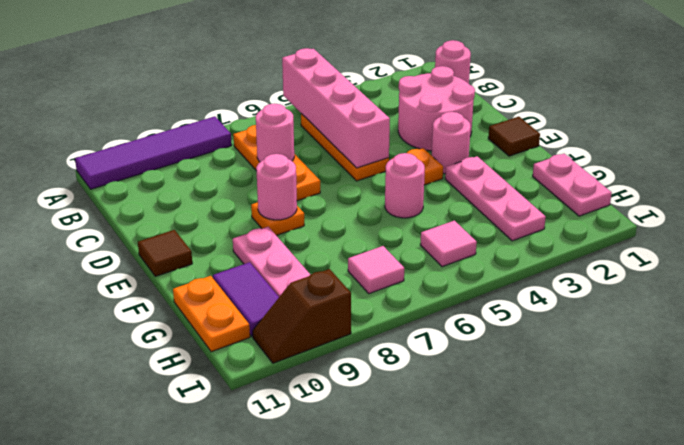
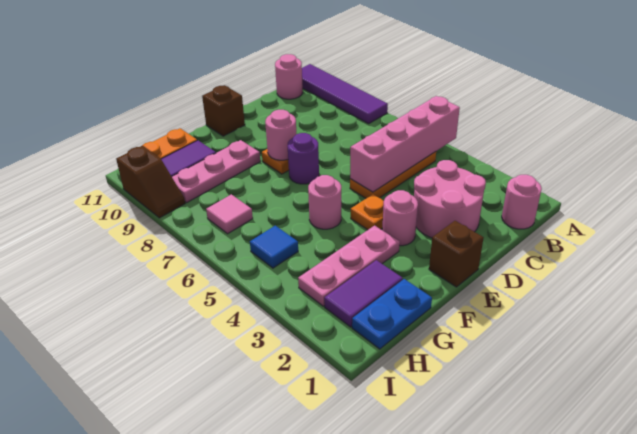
orange 1x3 plate [233,125,320,201] -> none
pink 1x1 round brick [256,104,294,162] -> pink 1x1 round brick moved to [275,54,303,99]
brown 1x1 tile [488,117,540,156] -> brown 1x1 brick [429,221,484,287]
none -> purple 1x1 round brick [287,133,319,184]
brown 1x1 tile [138,230,192,276] -> brown 1x1 brick [202,85,245,136]
pink 1x2 plate [533,154,612,216] -> blue 1x2 plate [352,279,432,349]
none -> purple 1x2 tile [324,260,403,327]
pink 1x1 tile [420,221,477,267] -> blue 1x1 tile [250,226,298,268]
brown 1x2 slope [253,269,351,363] -> brown 1x2 slope turned to [116,145,185,218]

